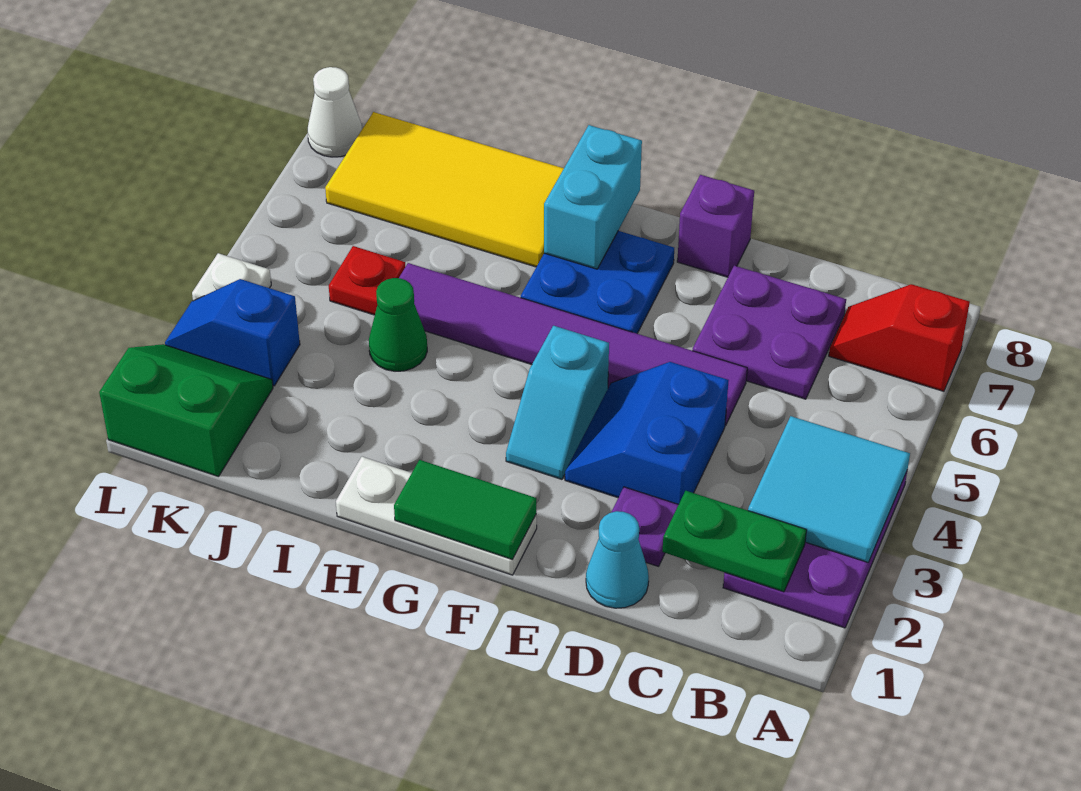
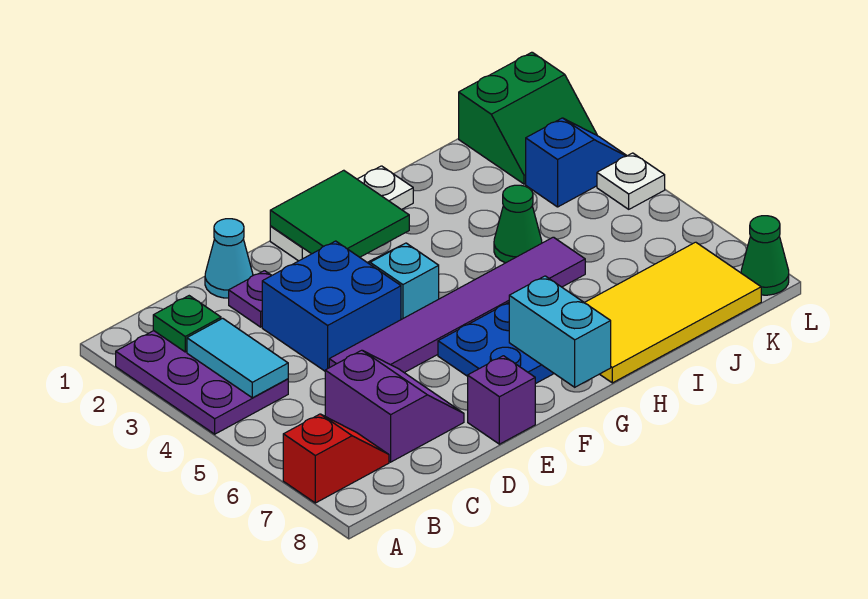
cyan 2x2 tile [748,416,910,562] -> cyan 1x2 tile [187,318,288,398]
green 1x2 plate [662,491,806,592] -> green 1x1 plate [153,296,221,352]
purple 2x2 plate [693,266,846,399] -> purple 2x2 slope [325,350,464,462]
blue 2x2 slope [565,362,729,504] -> blue 2x2 brick [262,241,401,371]
green 1x2 tile [394,460,536,559] -> green 2x2 tile [270,170,409,257]
red 1x1 plate [329,246,406,315] -> none
white 1x1 cone [308,67,362,157] -> green 1x1 cone [741,216,789,295]

